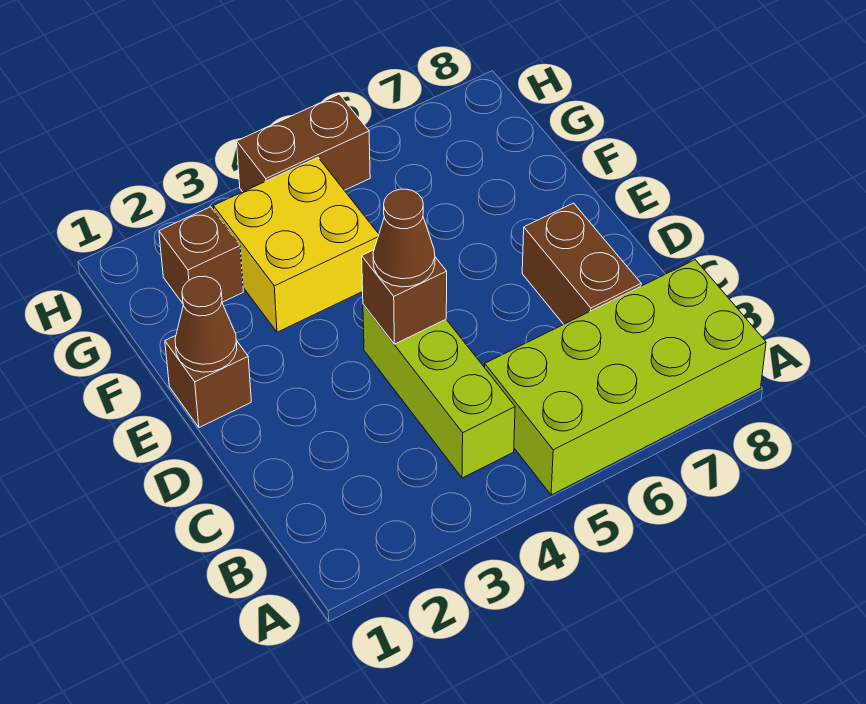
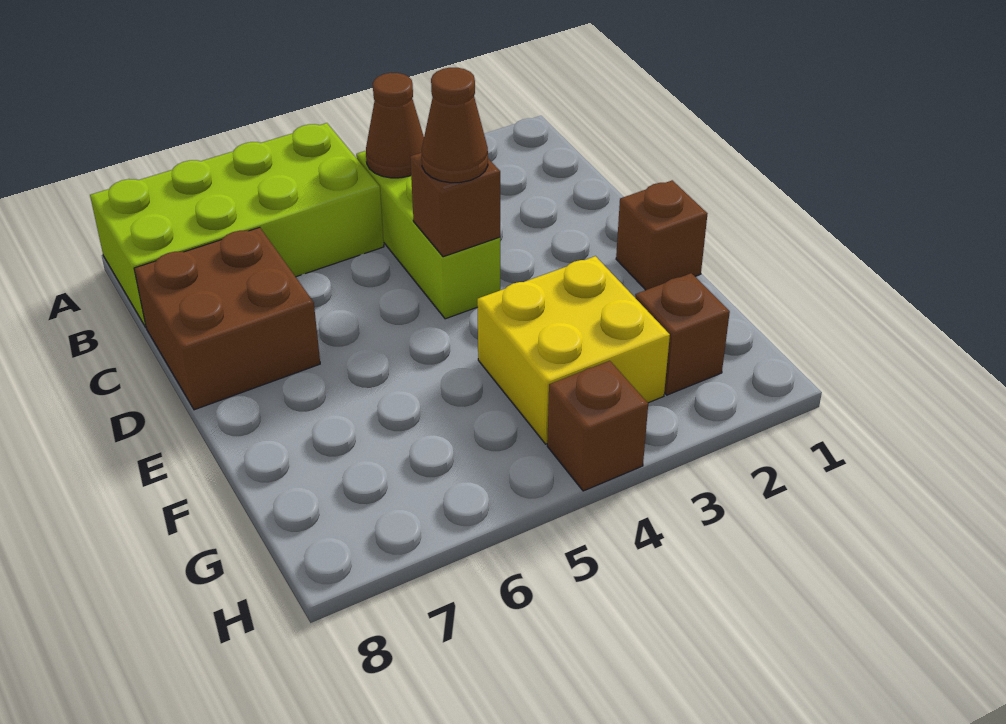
brown 1x2 brick [522,203,641,324] -> brown 2x2 brick [134,227,320,410]
brown 1x1 cone [175,276,237,372] -> brown 1x1 cone moved to [366,73,424,178]
brown 1x2 brick [237,94,370,192] -> brown 1x1 brick [547,361,648,491]

